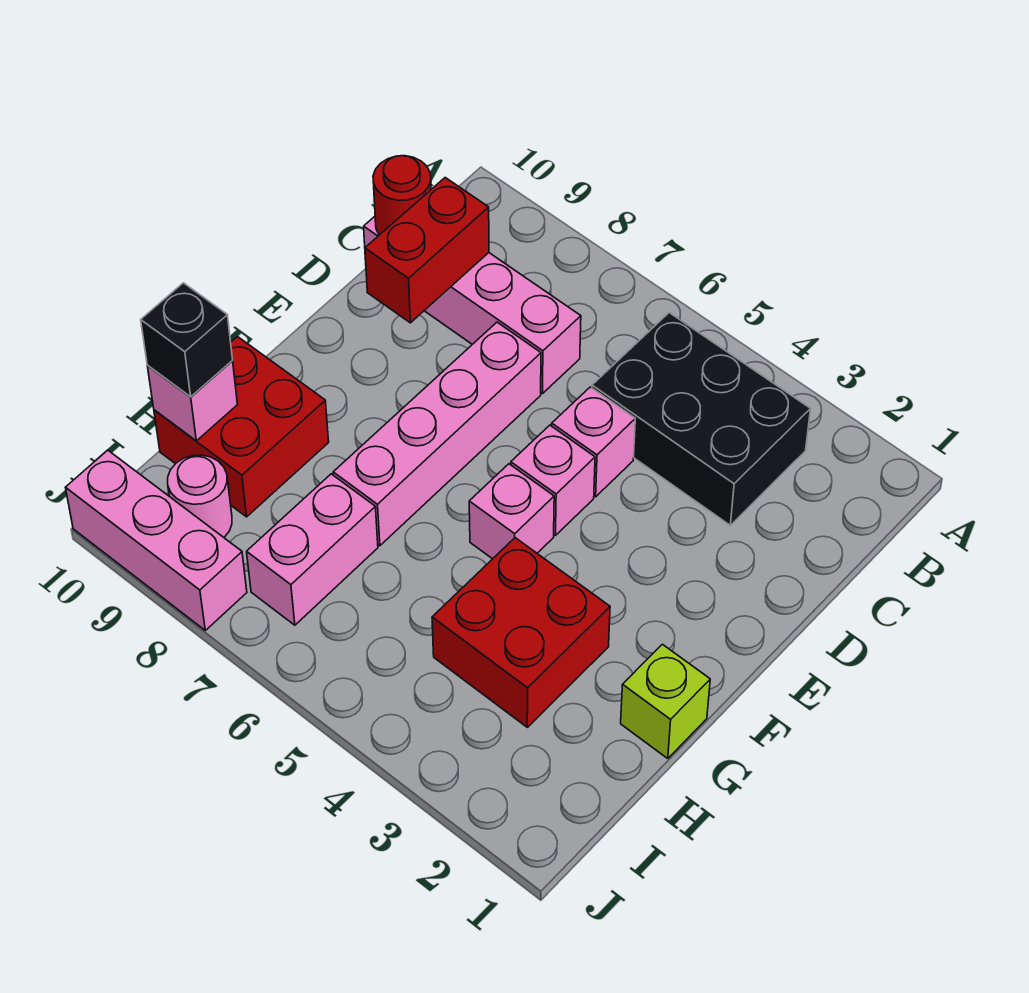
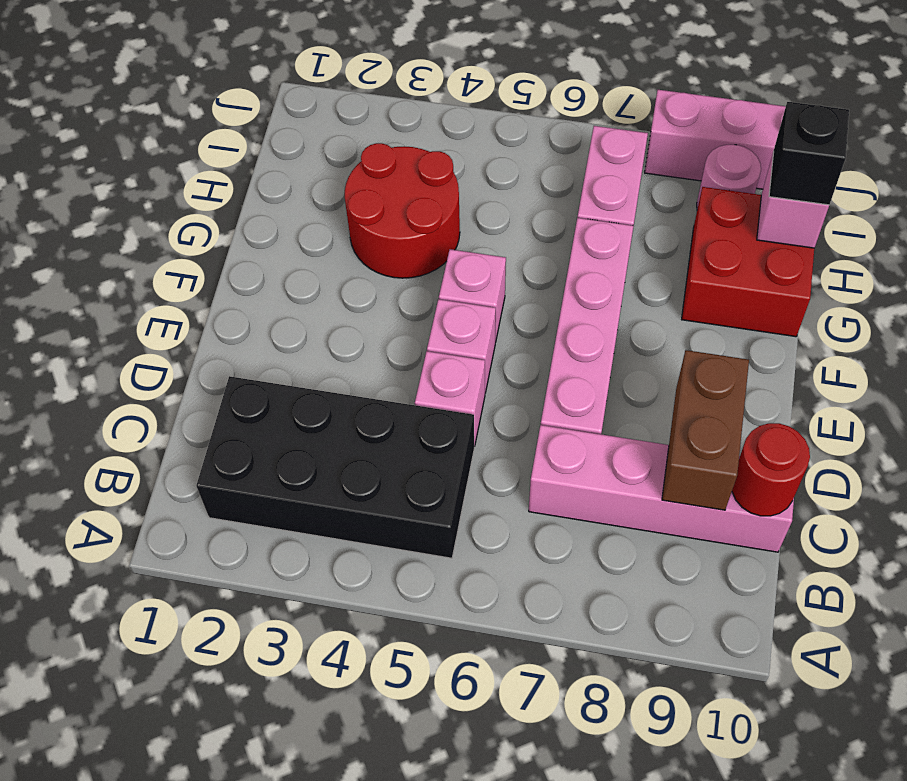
black 2x3 brick [592,313,811,525] -> black 2x4 brick [196,376,474,558]
red 1x2 brick [365,178,489,323] -> brown 1x2 brick [662,350,749,510]
lime 1x1 brick [621,644,710,759] -> none
red 2x2 brick [432,538,610,727] -> red 2x2 round brick [345,143,460,278]

